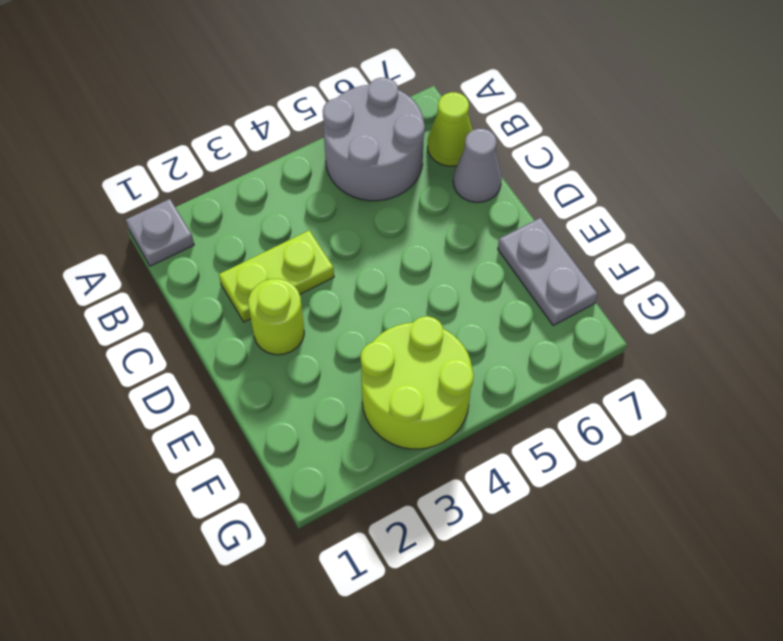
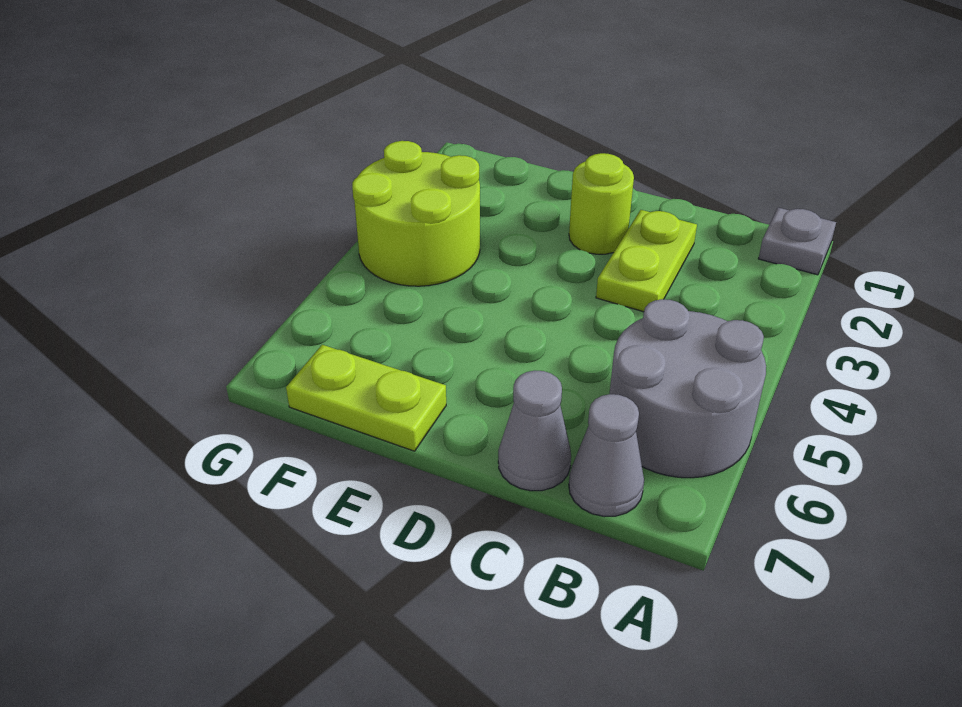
lime 1x1 cone [428,92,472,166] -> grey 1x1 cone [569,394,644,517]
grey 1x2 plate [498,218,597,325] -> lime 1x2 plate [286,345,446,451]

